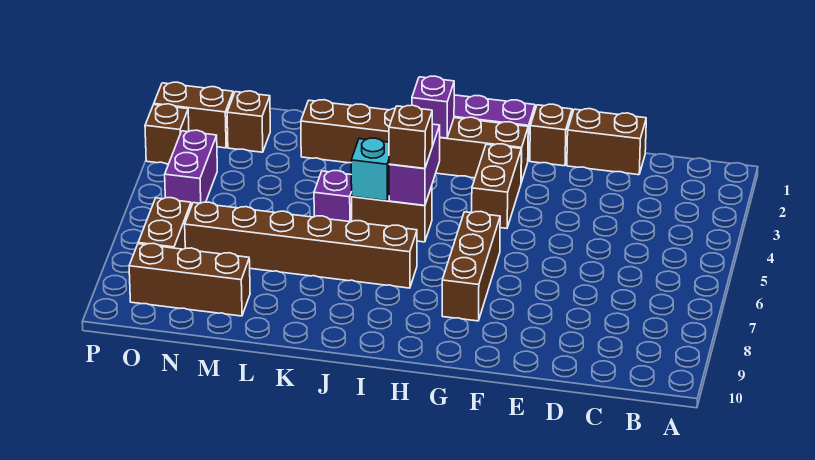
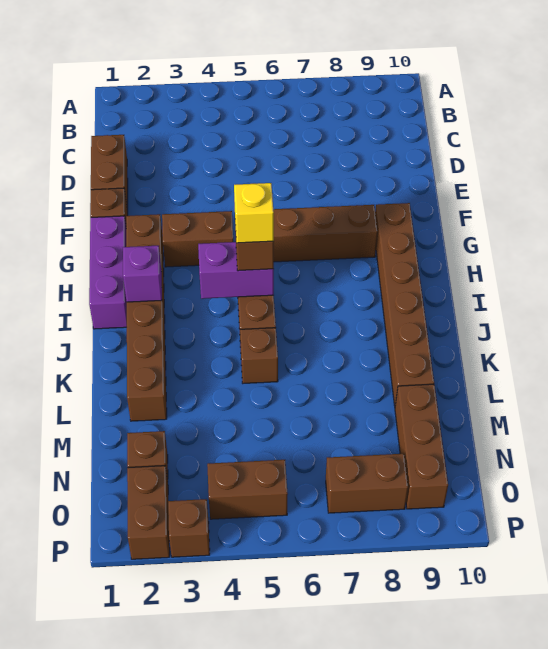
none -> yellow 1x1 brick [234,183,274,243]
brown 1x6 brick [185,202,417,288] -> brown 1x6 brick moved to [375,203,434,406]
cyan 1x1 brick [351,138,389,201] -> none
purple 1x1 brick [314,171,352,222] -> brown 1x1 brick [240,328,278,383]
purple 1x2 brick [165,130,217,206] -> brown 1x2 brick [207,460,288,519]

